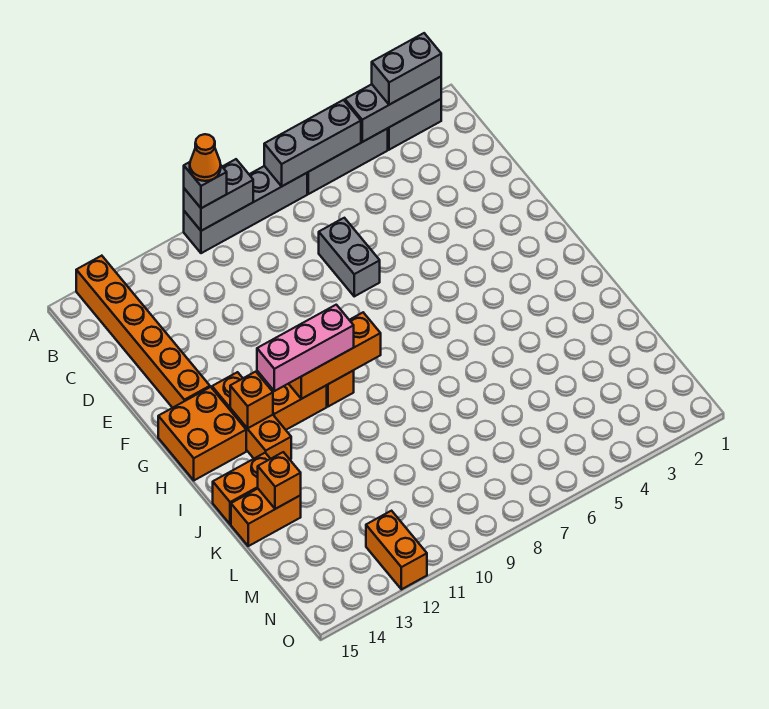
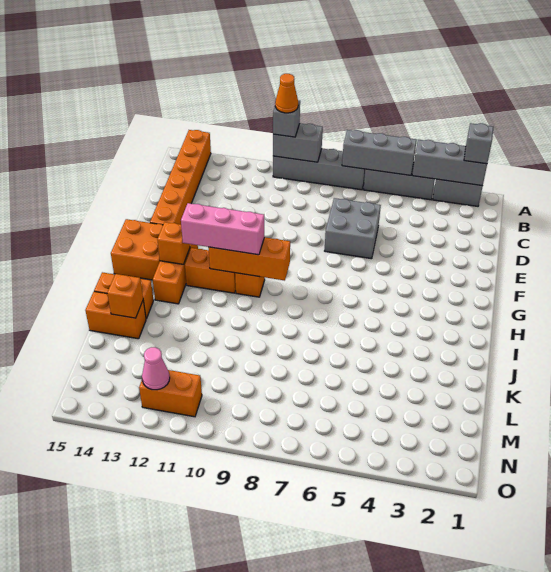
grey 1x2 brick [372,33,441,105] -> grey 1x1 brick [464,123,494,164]
grey 1x2 brick [319,218,380,296] -> grey 2x2 brick [325,198,381,259]
orange 1x2 brick [366,511,427,589] -> orange 1x2 brick turned to [139,370,202,417]
none -> pink 1x1 cone [142,347,170,390]

